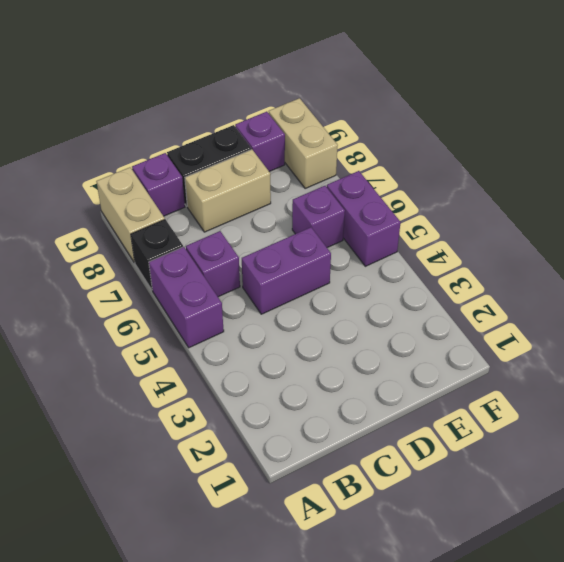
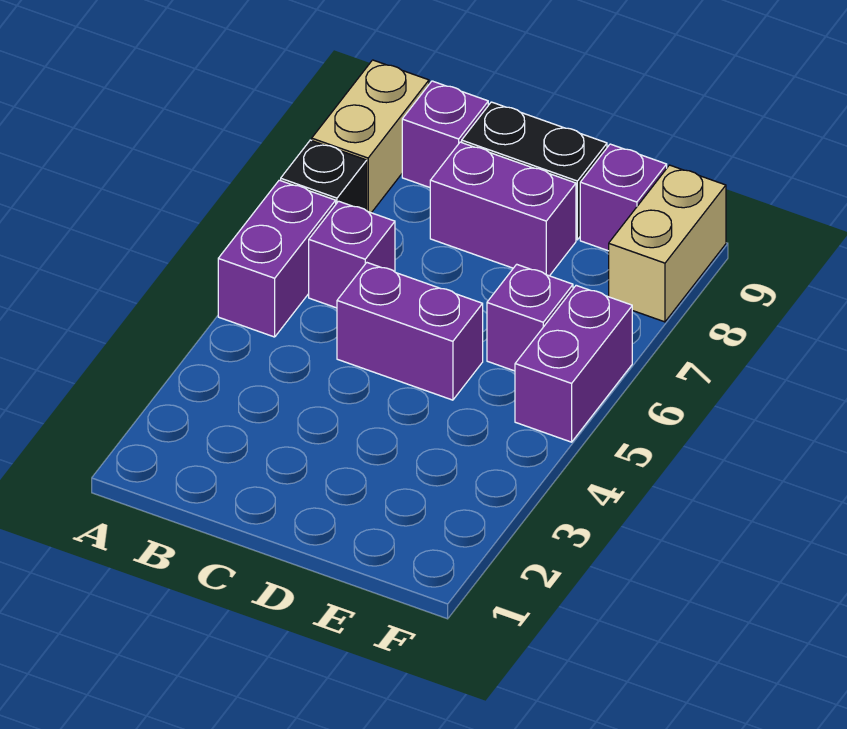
tan 1x2 brick [185,149,271,232] -> purple 1x2 brick [430,142,576,276]

